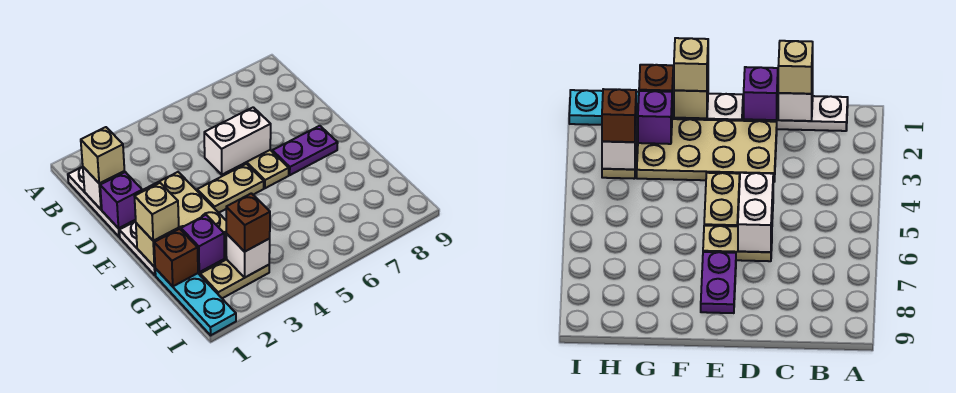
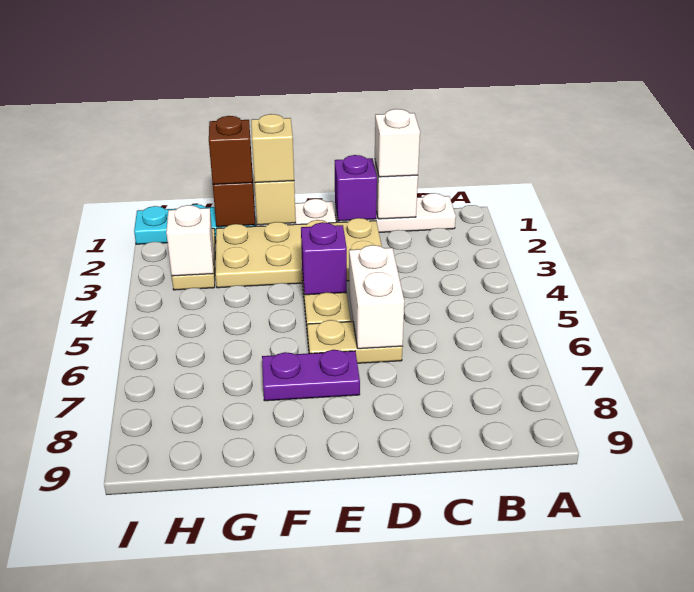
tan 1x1 brick [81,127,124,183] -> white 1x1 brick [375,109,420,177]
purple 1x2 plate [272,126,338,175] -> purple 1x2 plate turned to [262,350,360,401]
purple 1x1 brick [181,215,224,272] -> purple 1x1 brick moved to [301,222,347,295]
brown 1x1 brick [226,193,270,252] -> brown 1x1 brick moved to [209,116,253,184]

